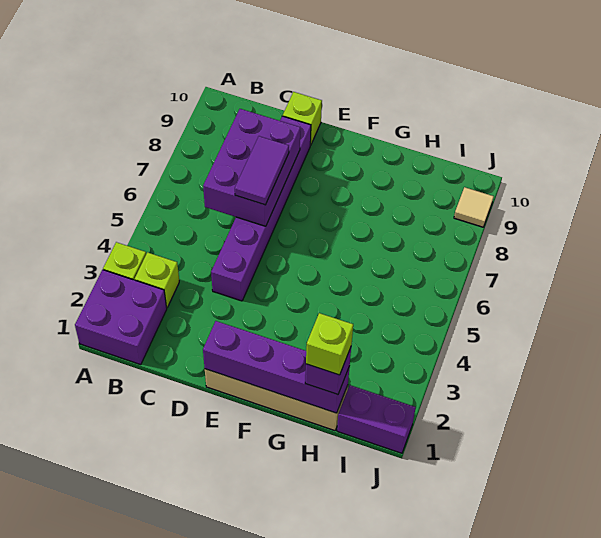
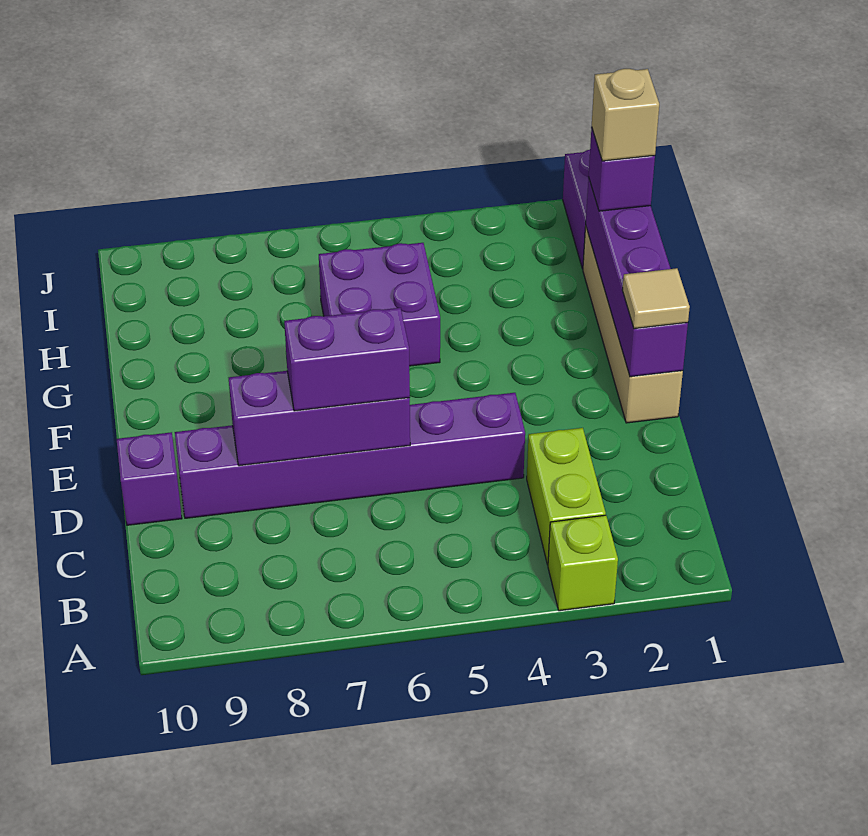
purple 2x2 brick [75,270,167,365] -> purple 2x2 brick moved to [319,243,440,366]
lime 1x1 brick [135,252,179,308] -> lime 1x2 brick [527,428,606,565]
purple 2x3 brick [203,109,300,226] -> purple 1x3 brick [229,371,410,466]
purple 1x2 tile [235,136,289,205] -> purple 1x2 brick [284,308,410,411]
lime 1x1 brick [283,92,322,145] -> purple 1x1 brick [117,432,182,525]
lime 1x1 brick [306,313,353,375] -> tan 1x1 brick [592,69,659,161]
tan 1x1 tile [454,187,494,227] -> tan 1x1 tile moved to [622,268,690,329]

